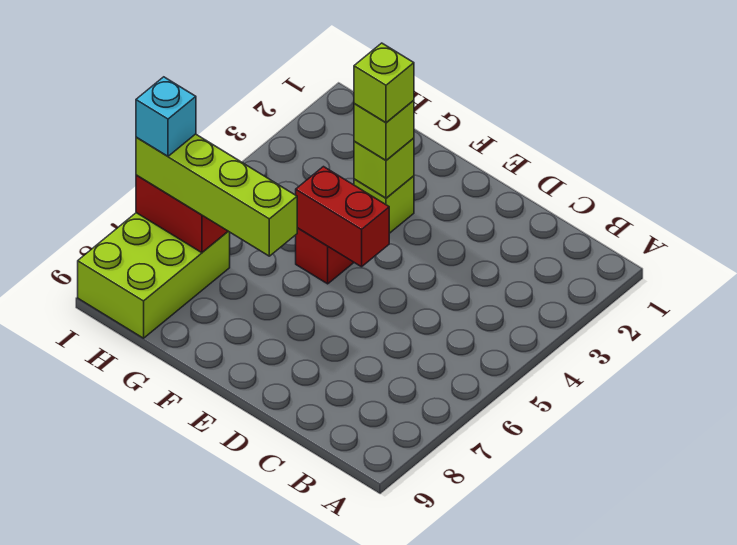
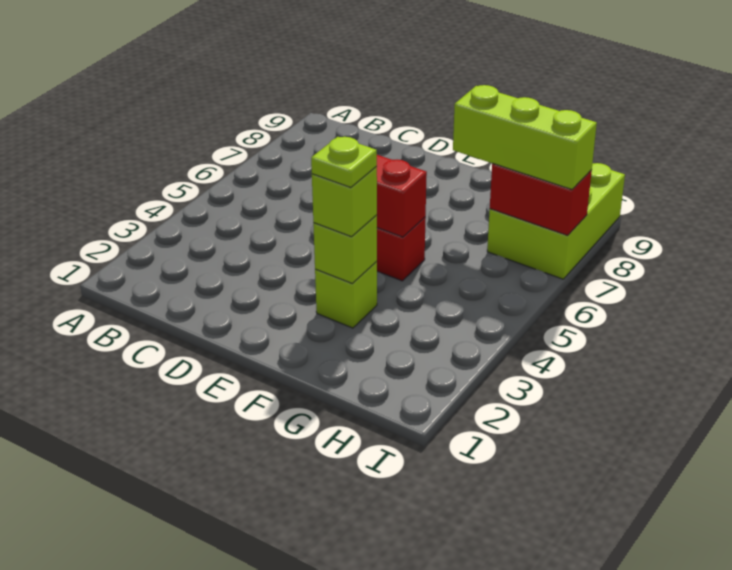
lime 1x1 brick [354,43,414,123] -> lime 1x1 plate [311,137,377,188]
lime 1x4 brick [136,134,297,256] -> lime 1x3 brick [453,85,597,189]
cyan 1x1 brick [136,77,196,156] -> none

